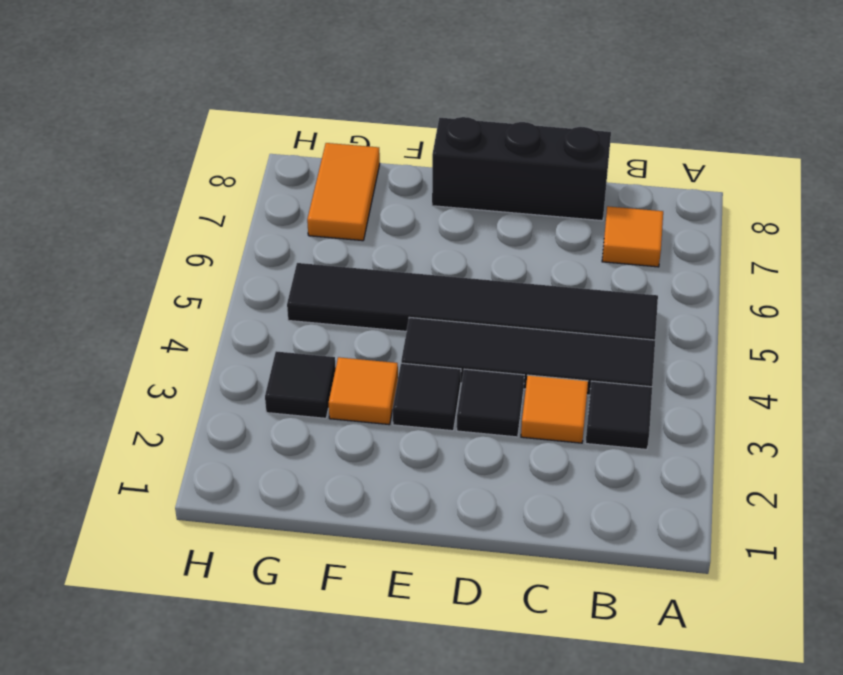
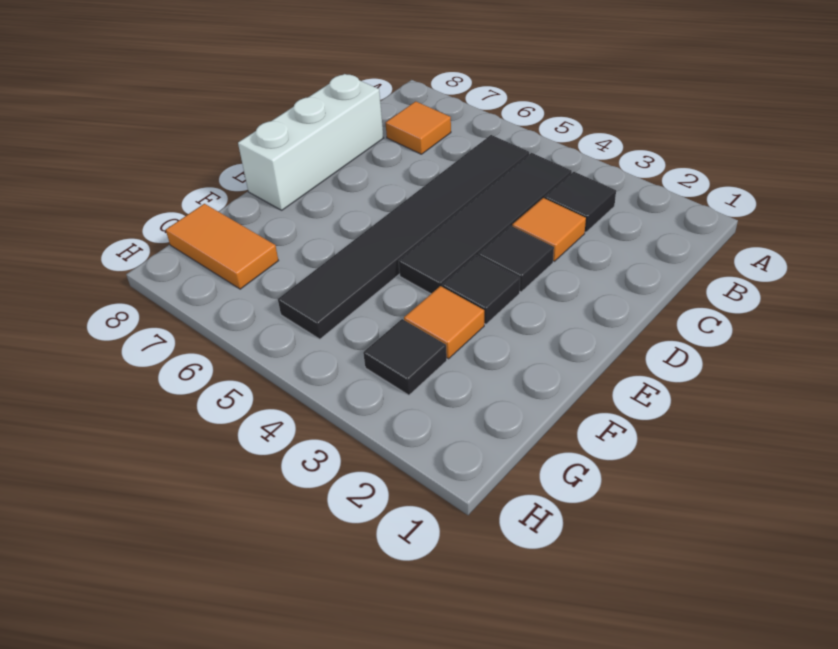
black 1x3 brick [432,117,611,221] -> white 1x3 brick [238,74,383,210]

